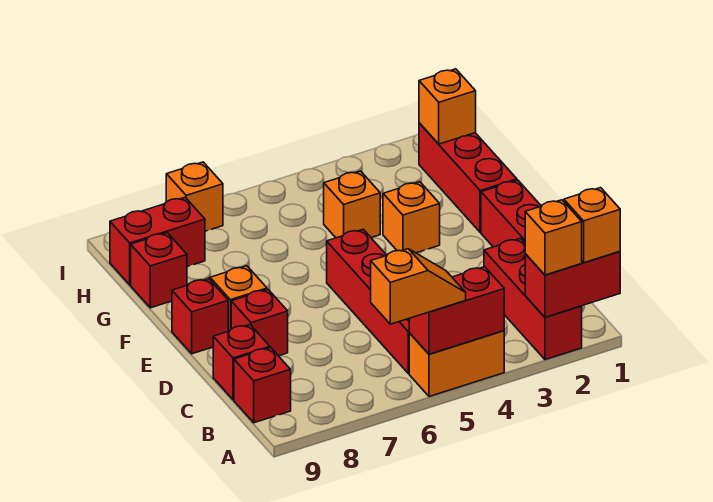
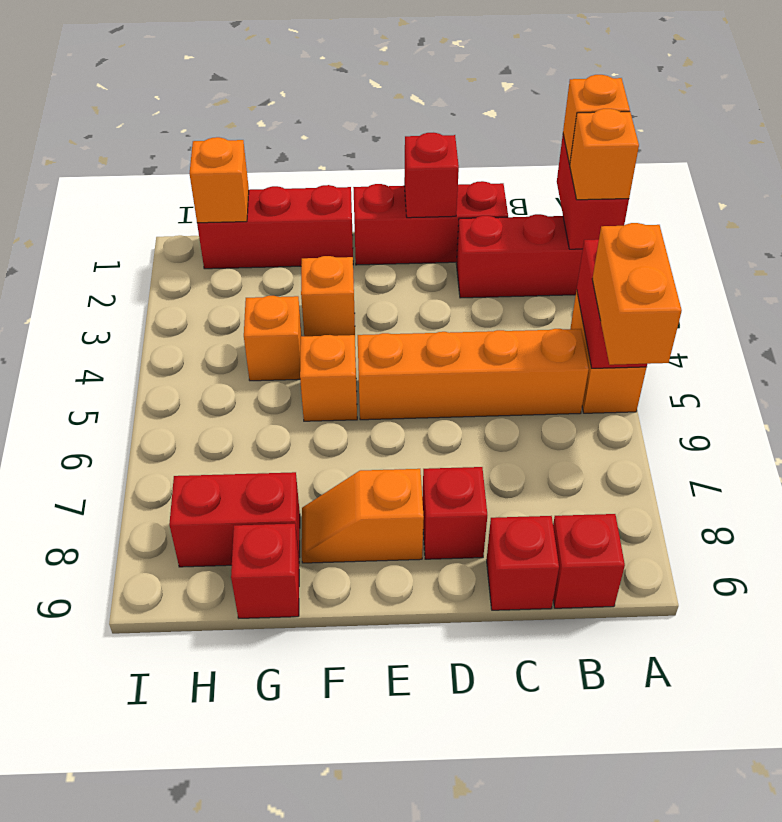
orange 1x2 slope [371,249,466,324] -> orange 1x2 brick [592,223,682,365]
red 1x4 brick [327,229,409,374] -> orange 1x4 brick [358,329,589,420]
red 1x1 brick [172,279,228,354] -> red 1x1 brick moved to [404,133,459,218]
red 1x2 brick [110,197,205,285] -> red 1x2 brick turned to [169,472,300,567]
orange 1x1 brick [166,162,223,231] -> orange 1x1 brick moved to [300,335,357,421]

